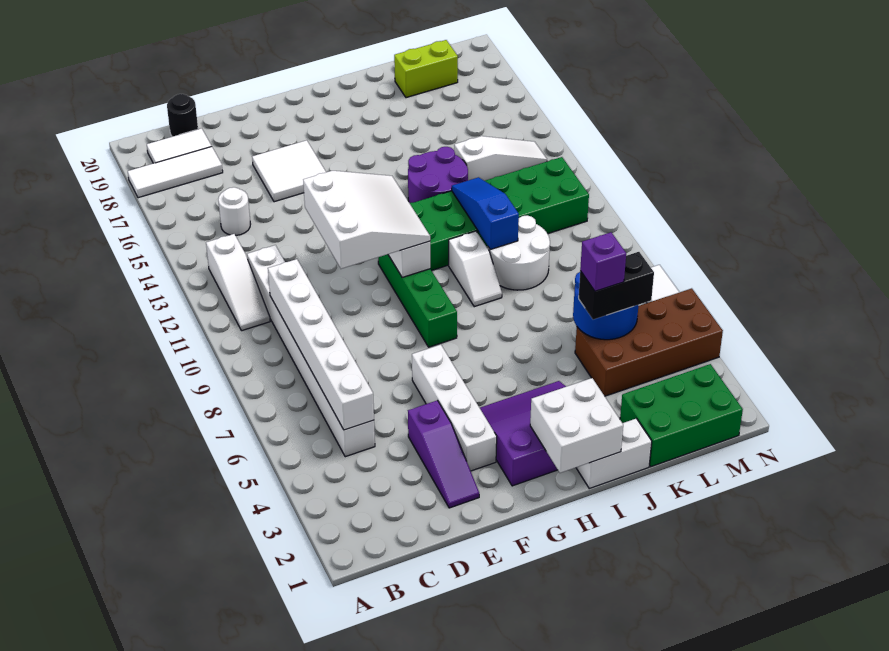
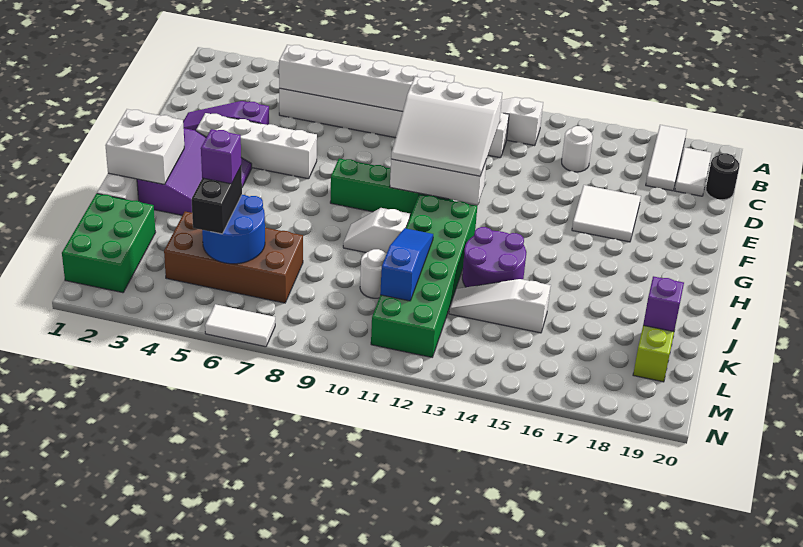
white 2x2 round brick [488,215,550,290] -> white 1x1 round brick [360,249,387,298]
blue 1x3 slope [452,177,519,250] -> blue 1x3 slope turned to [380,228,433,301]
brown 2x4 brick [575,288,723,396] -> brown 2x4 brick turned to [164,212,303,303]
white 1x3 slope [454,136,547,181] -> white 1x3 slope turned to [449,279,551,333]
none -> purple 1x1 brick [643,276,684,332]

